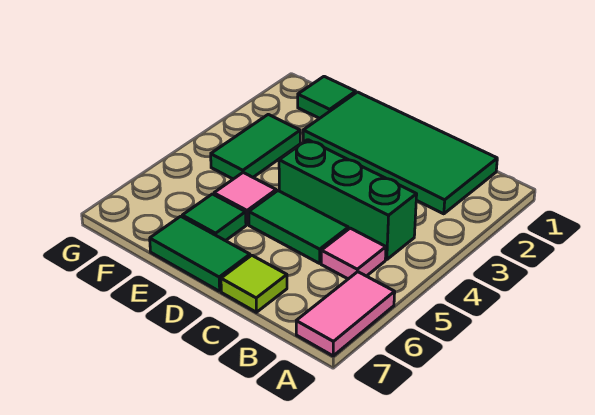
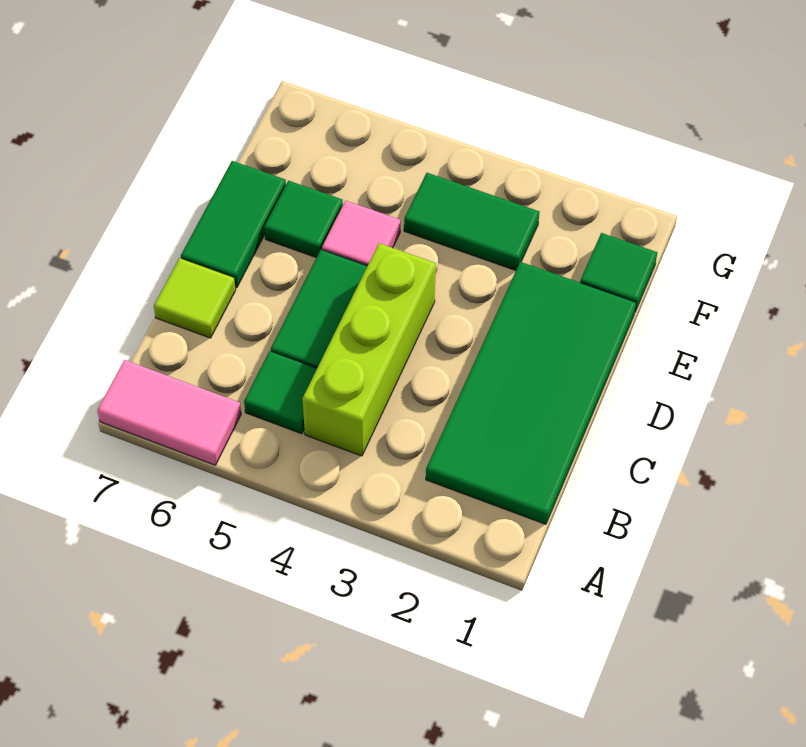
green 1x3 brick [279,140,417,260] -> lime 1x3 brick [302,243,436,456]
pink 1x1 tile [321,228,386,279] -> green 1x1 tile [244,351,317,434]

